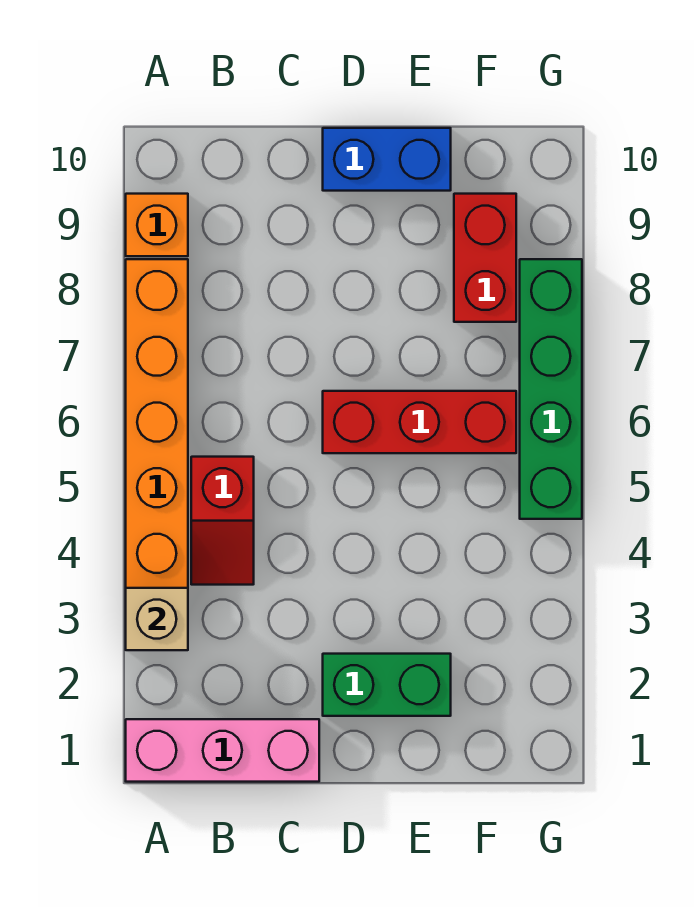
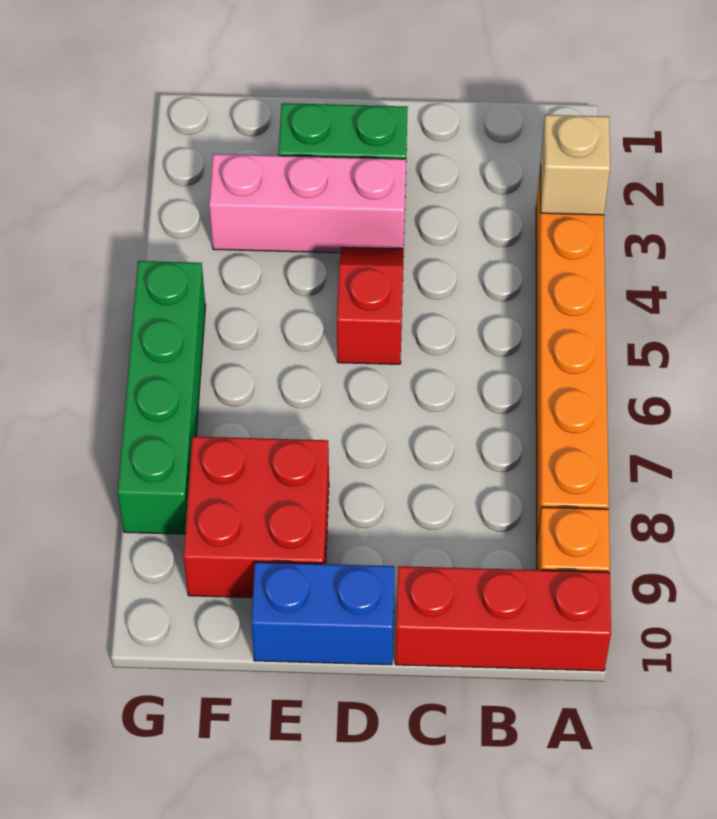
pink 1x3 brick [126,719,319,782] -> pink 1x3 brick moved to [209,154,406,253]
red 1x2 slope [191,457,254,585] -> red 1x2 slope moved to [337,247,404,364]
red 1x3 brick [323,391,516,453] -> red 1x3 brick moved to [395,566,611,671]
red 1x2 brick [454,194,516,322] -> red 2x2 brick [184,437,329,598]

